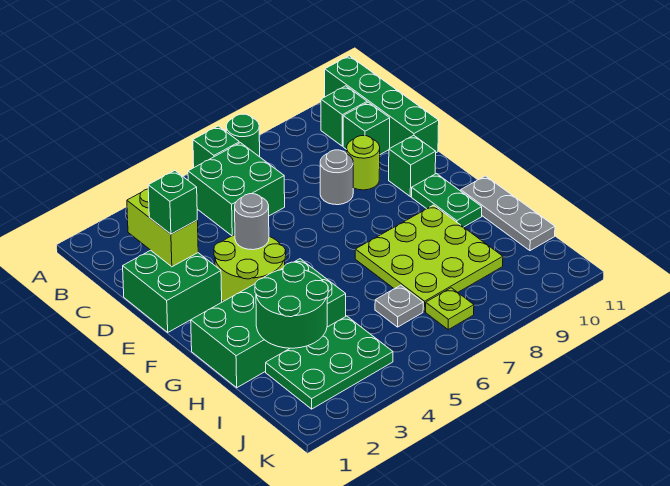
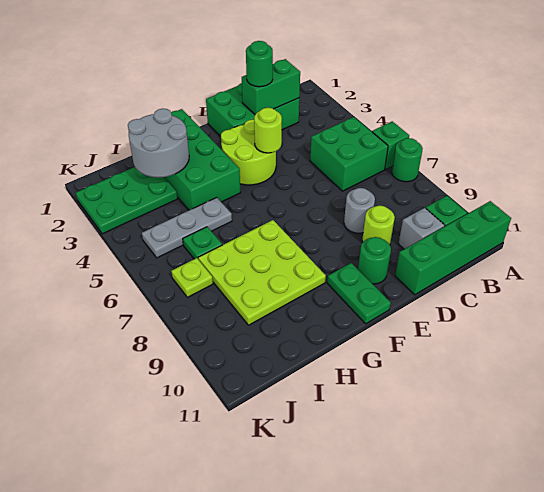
lime 1x2 brick [127,189,198,267] -> green 1x2 brick [242,59,300,114]
green 1x1 brick [343,102,390,154] -> grey 1x1 brick [398,208,445,249]
green 2x2 brick [123,250,222,332] -> green 2x3 brick [206,83,299,136]
green 1x1 brick [148,171,197,234] -> green 1x1 round brick [246,41,273,87]
grey 1x1 round brick [235,194,269,250] -> lime 1x1 round brick [254,108,282,153]
green 1x1 brick [389,135,436,197] -> green 1x1 round brick [358,237,391,284]
green 1x2 plate [411,174,482,227] -> green 1x2 plate turned to [327,263,391,324]
grey 1x3 plate [461,176,555,251] -> grey 1x3 plate moved to [142,197,232,258]
green 2x2 round brick [255,262,328,348] -> grey 2x2 round brick [128,109,189,178]
green 2x3 plate [266,316,393,409] -> green 2x3 plate turned to [76,167,178,234]
grey 1x1 plate [375,285,423,327] -> green 1x1 plate [183,227,222,259]

